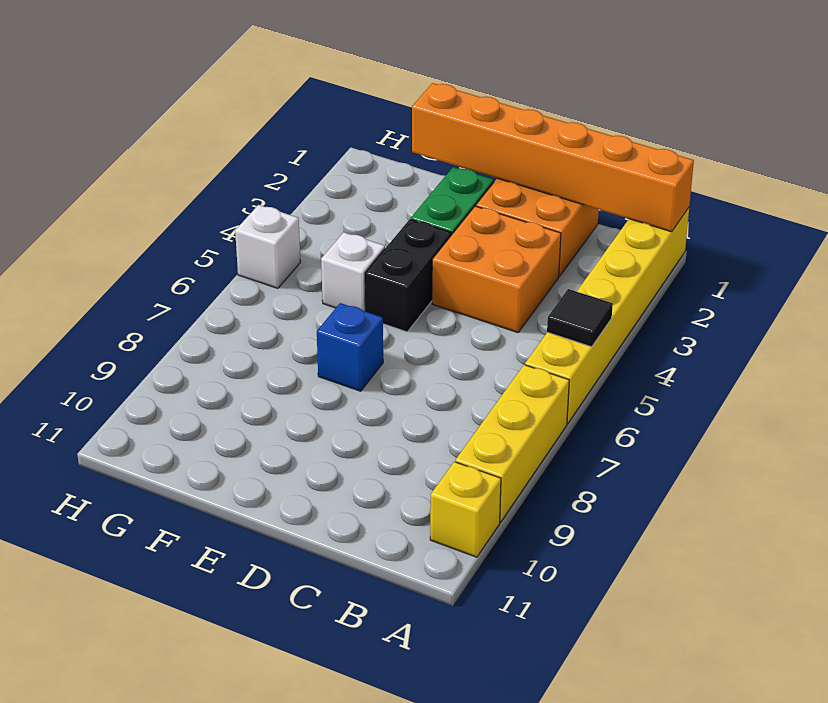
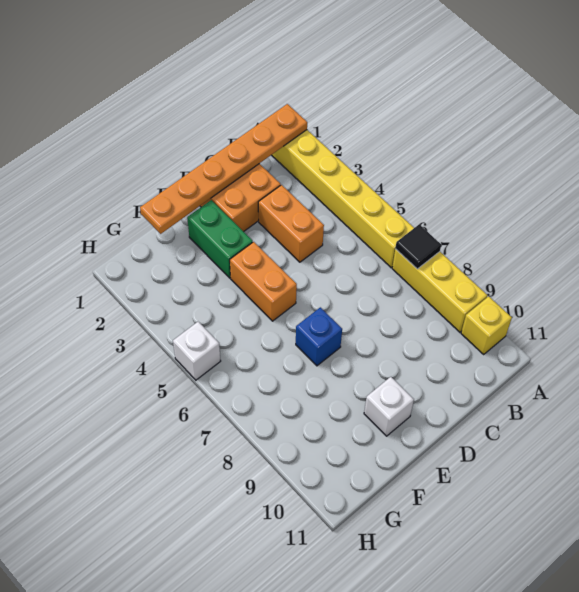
orange 1x6 brick [412,83,694,232] -> orange 1x6 plate [140,104,307,234]
black 1x1 tile [547,289,613,347] -> black 1x1 tile moved to [395,224,441,269]
orange 2x2 brick [432,206,561,333] -> orange 1x2 brick [258,185,324,262]
black 1x2 brick [365,219,451,332] -> orange 1x2 brick [230,242,297,321]
white 1x1 brick [321,232,385,311] -> white 1x1 brick moved to [364,377,414,436]

